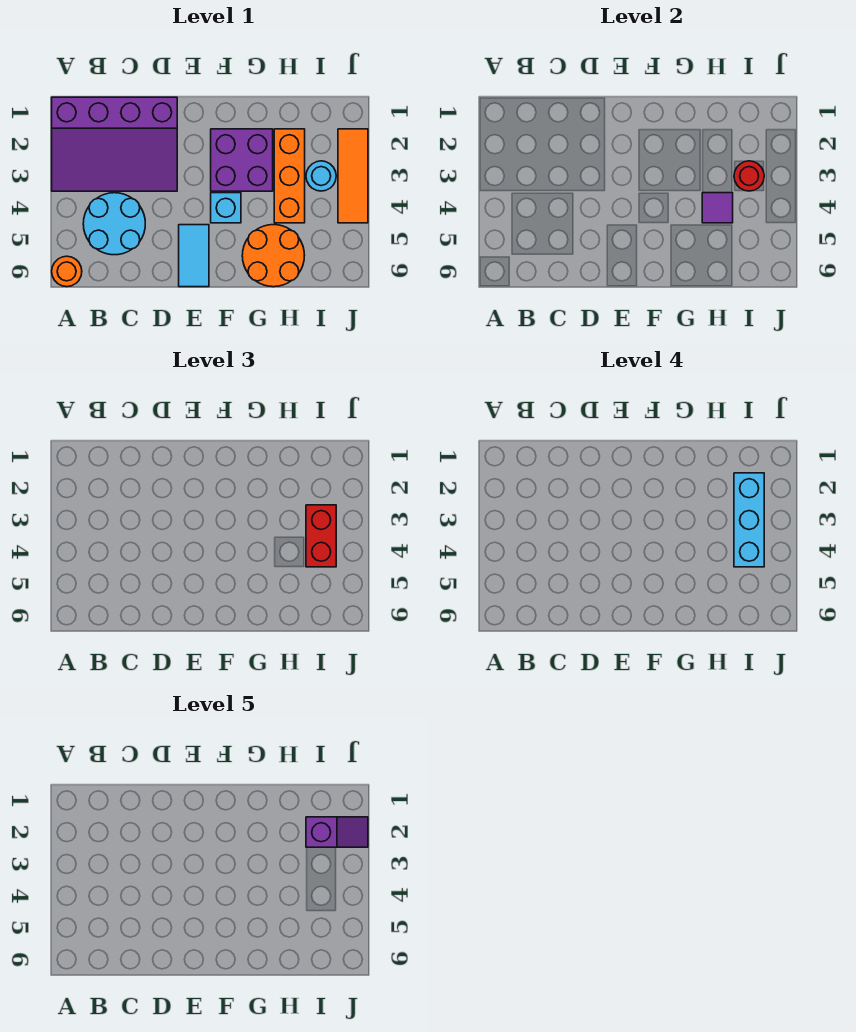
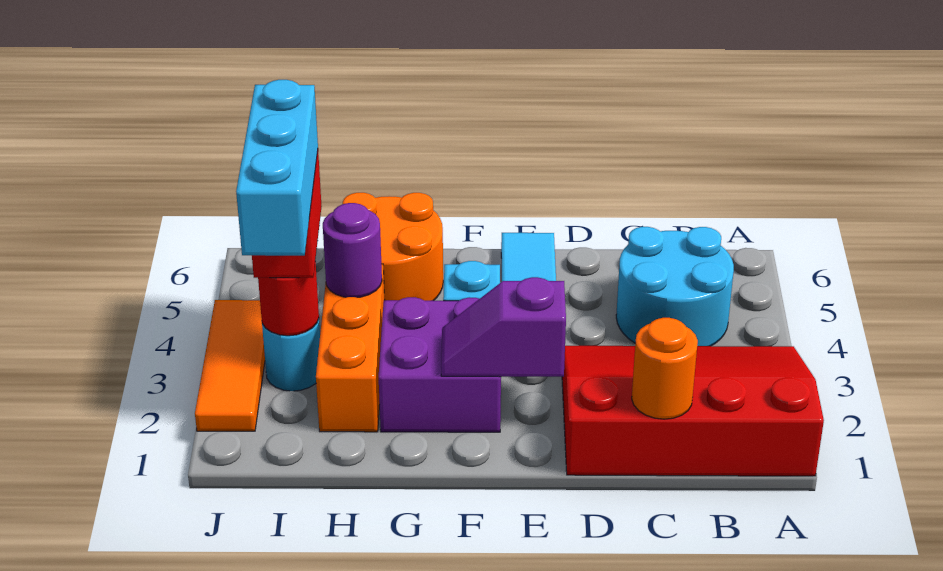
purple 3x4 slope [52,97,177,191] -> red 3x4 slope [562,346,824,476]
orange 1x1 round brick [52,256,82,287] -> orange 1x1 round brick moved to [632,318,698,419]
purple 1x1 tile [702,193,733,223] -> purple 1x1 round brick [323,203,382,298]
purple 1x2 slope [306,817,368,847] -> purple 1x2 slope moved to [441,277,566,377]

